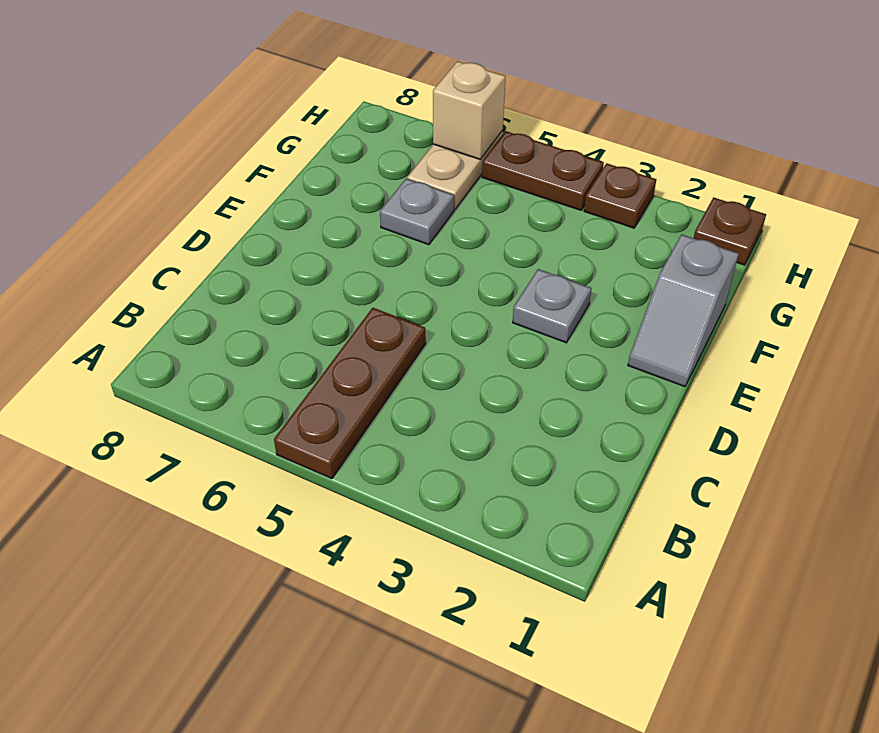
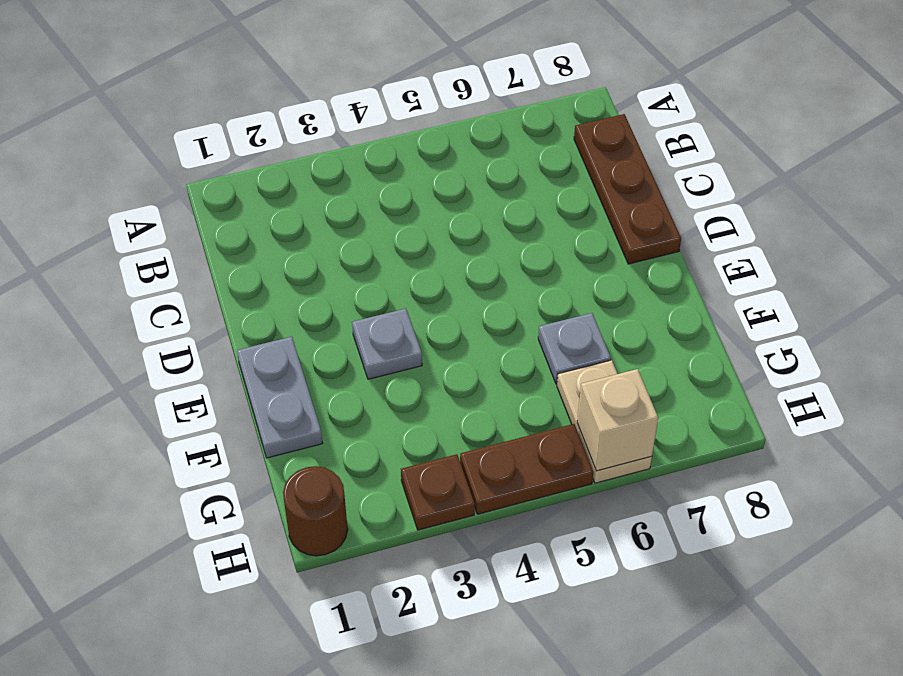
brown 1x3 plate [274,308,426,479] -> brown 1x3 plate moved to [574,114,681,264]
grey 1x2 slope [628,234,739,387] -> grey 1x2 plate [237,337,323,458]
brown 1x1 plate [694,198,766,265] -> brown 1x1 round brick [283,466,348,556]

